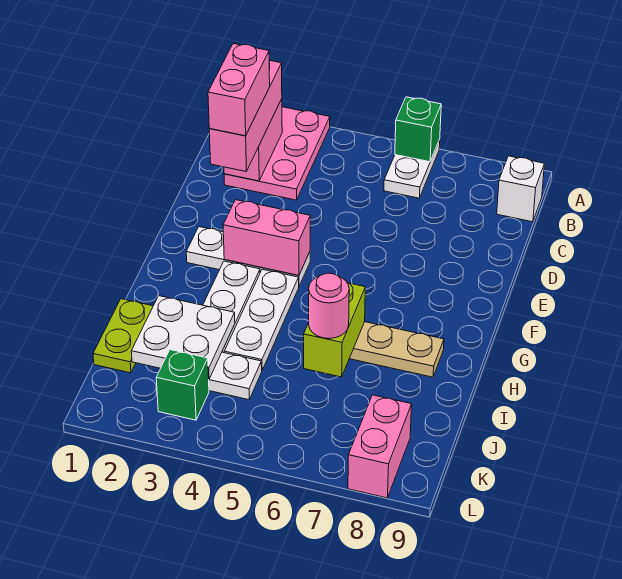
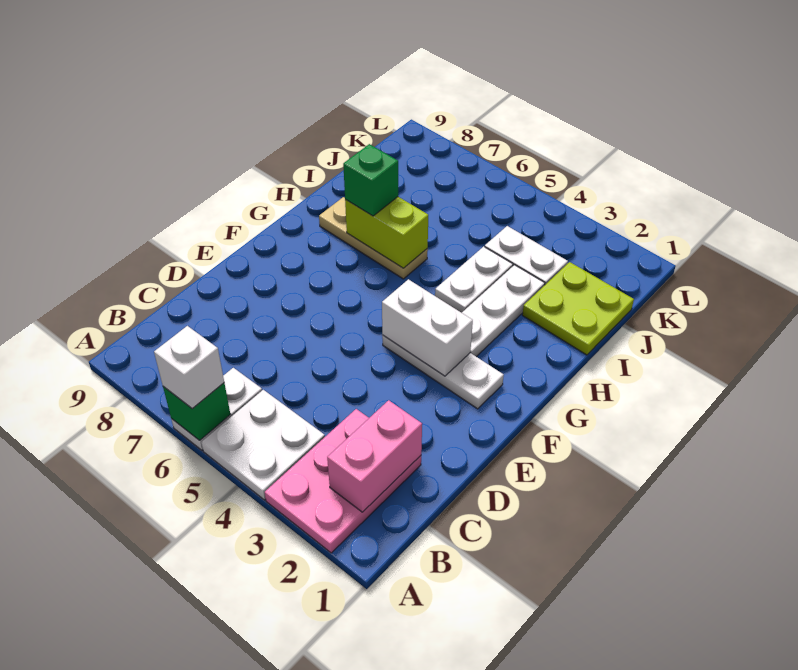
pink 1x3 brick [209,60,282,171] -> none
white 1x1 brick [497,156,544,222] -> white 1x1 brick moved to [154,326,224,409]
pink 1x2 brick [208,44,270,136] -> none
pink 1x2 brick [223,200,310,275] -> white 1x2 brick [382,279,473,376]
white 1x3 plate [224,269,299,370] -> white 1x2 plate [435,247,513,313]
lime 1x2 brick [304,283,365,377] -> lime 1x2 brick turned to [345,197,428,268]
lime 1x2 plate [93,299,153,373] -> lime 2x2 plate [522,262,634,355]
white 2x2 plate [131,296,235,379] -> white 2x2 plate moved to [201,390,325,500]
pink 1x1 round brick [309,273,349,339] -> none
green 1x1 brick [156,350,209,420] -> green 1x1 brick moved to [343,144,398,216]
pink 1x2 brick [348,395,412,498] -> none

